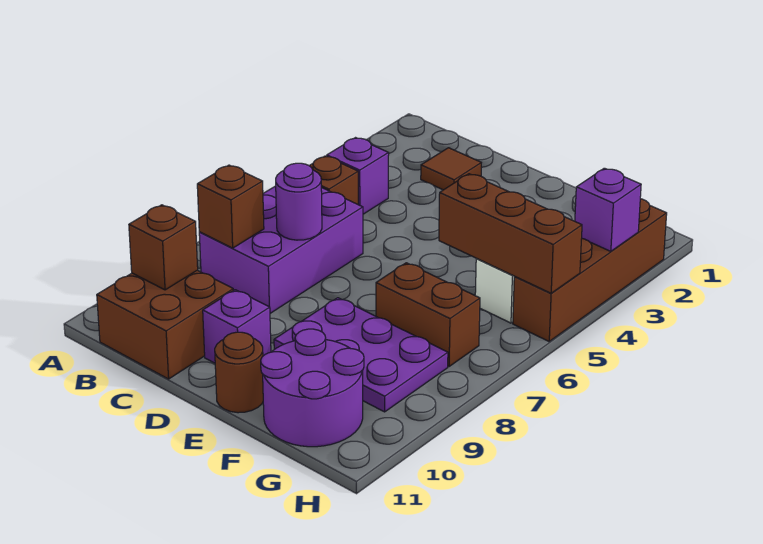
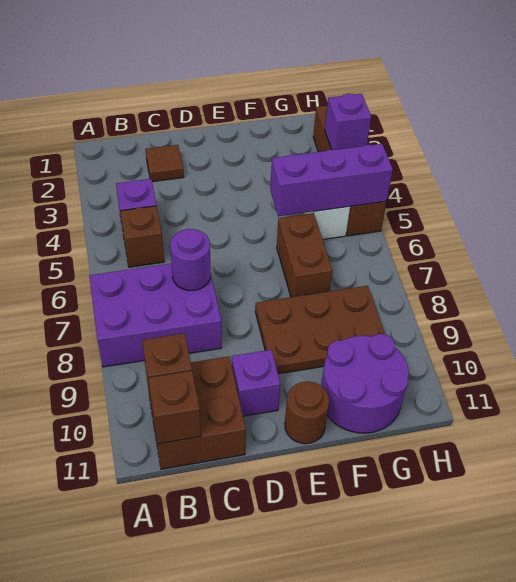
purple 2x3 brick [199,186,363,313] -> purple 2x3 brick turned to [89,264,222,367]
brown 1x1 brick [197,165,264,248] -> brown 1x1 brick moved to [148,371,201,444]
purple 2x3 plate [274,298,448,412] -> brown 2x3 plate [255,286,385,374]
brown 1x3 brick [439,174,582,293] -> purple 1x3 brick [270,144,393,216]
brown 1x2 brick [376,263,480,366] -> brown 1x2 brick turned to [277,213,332,297]

